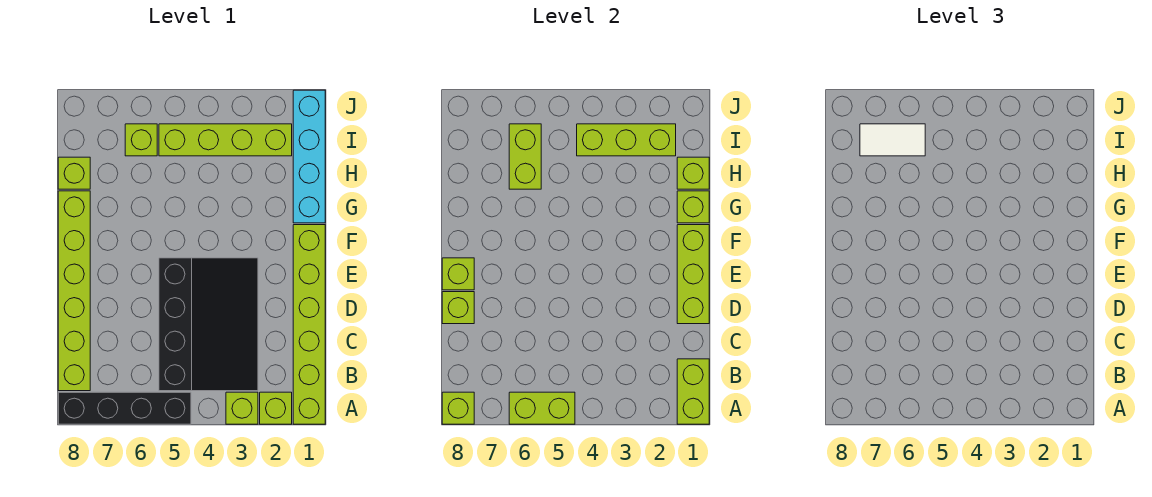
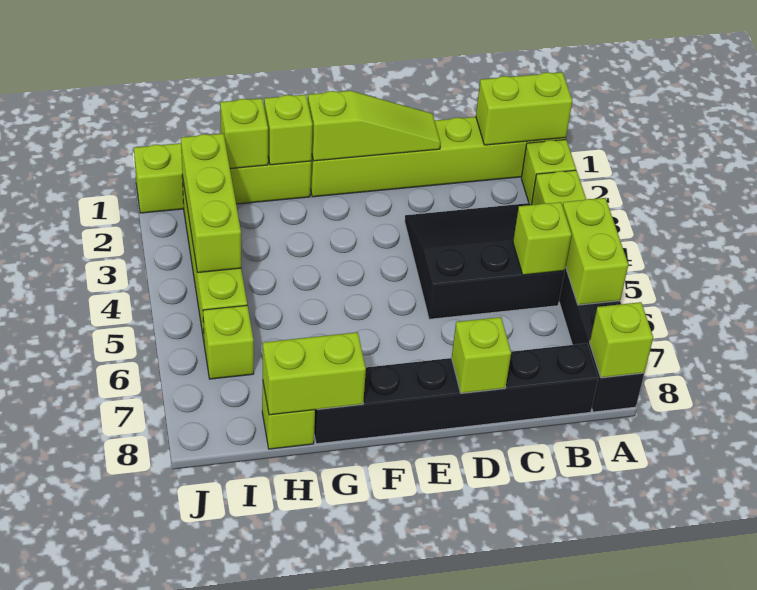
black 3x4 slope [159,258,258,391] -> black 3x3 slope [405,203,565,319]
lime 1x6 brick [58,191,90,391] -> black 1x6 brick [314,343,598,444]
lime 1x3 brick [677,225,709,324] -> lime 1x3 slope [308,91,441,161]
lime 1x1 brick [442,258,474,290] -> lime 1x1 brick moved to [513,202,572,275]
cyan 1x4 brick [293,90,325,223] -> lime 1x4 brick [134,143,311,213]
lime 1x2 brick [509,124,541,189] -> lime 1x2 brick moved to [263,332,366,415]
white 1x2 tile [860,124,925,156] -> none

